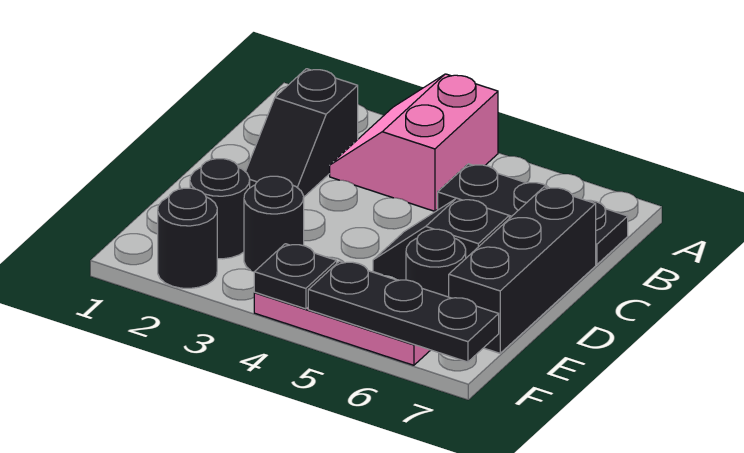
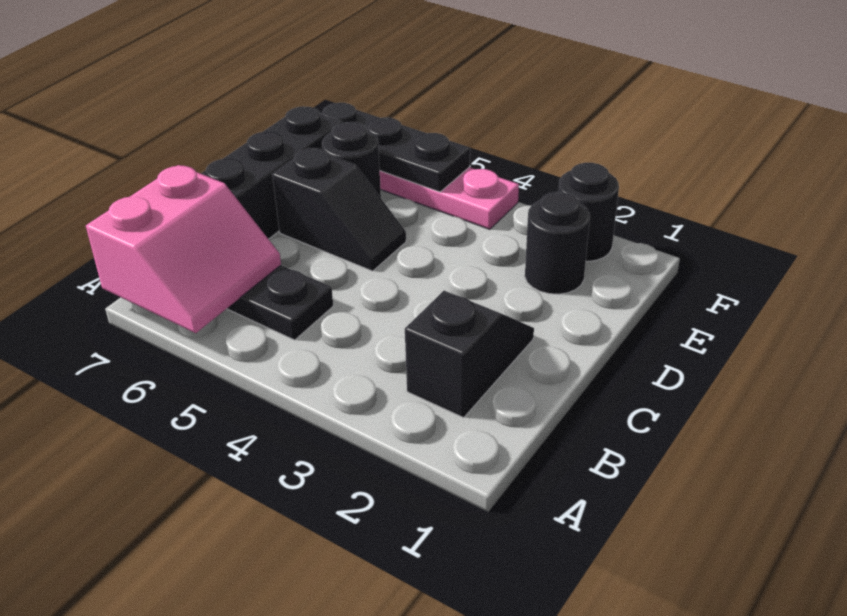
pink 2x2 slope [330,74,498,211] -> pink 2x2 slope moved to [86,165,281,333]
black 1x1 round brick [244,176,304,272] -> none
black 1x1 plate [254,244,337,309] -> none

